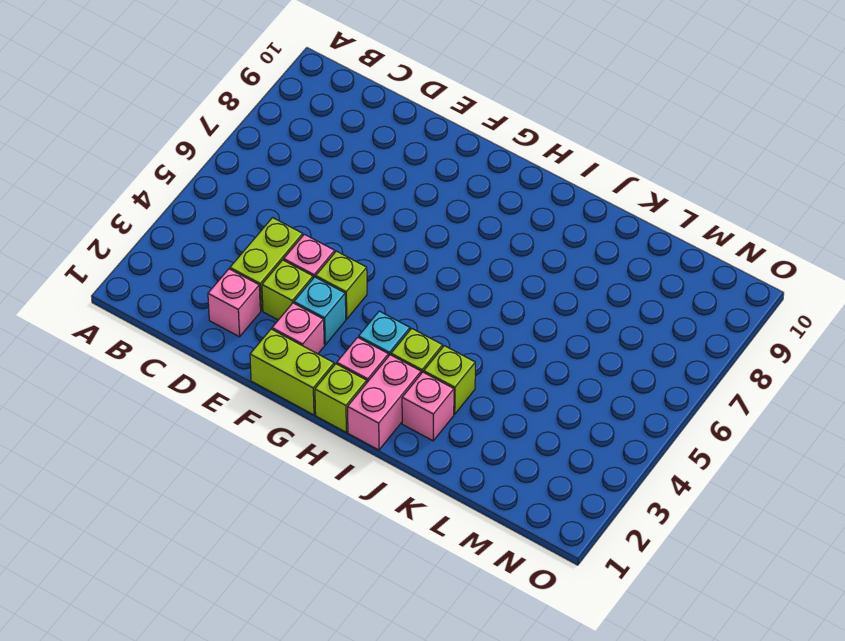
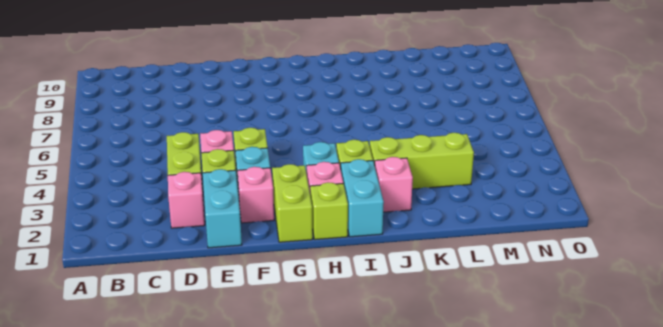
none -> cyan 1x2 brick [203,169,242,248]
lime 1x2 brick [250,329,334,415] -> lime 1x2 brick turned to [272,164,313,242]
pink 1x2 brick [348,355,421,450] -> cyan 1x2 brick [341,159,384,237]
lime 1x1 brick [424,346,475,414] -> lime 1x3 brick [370,133,474,189]

